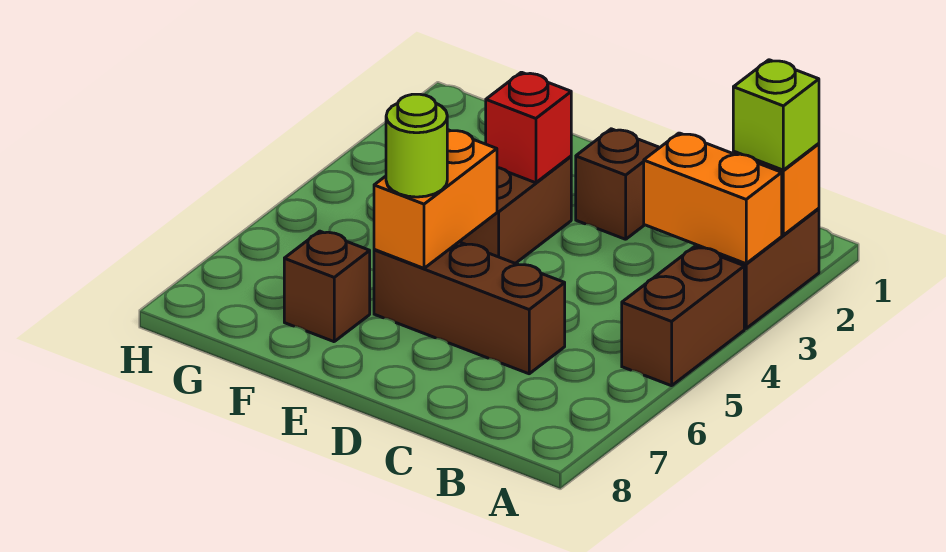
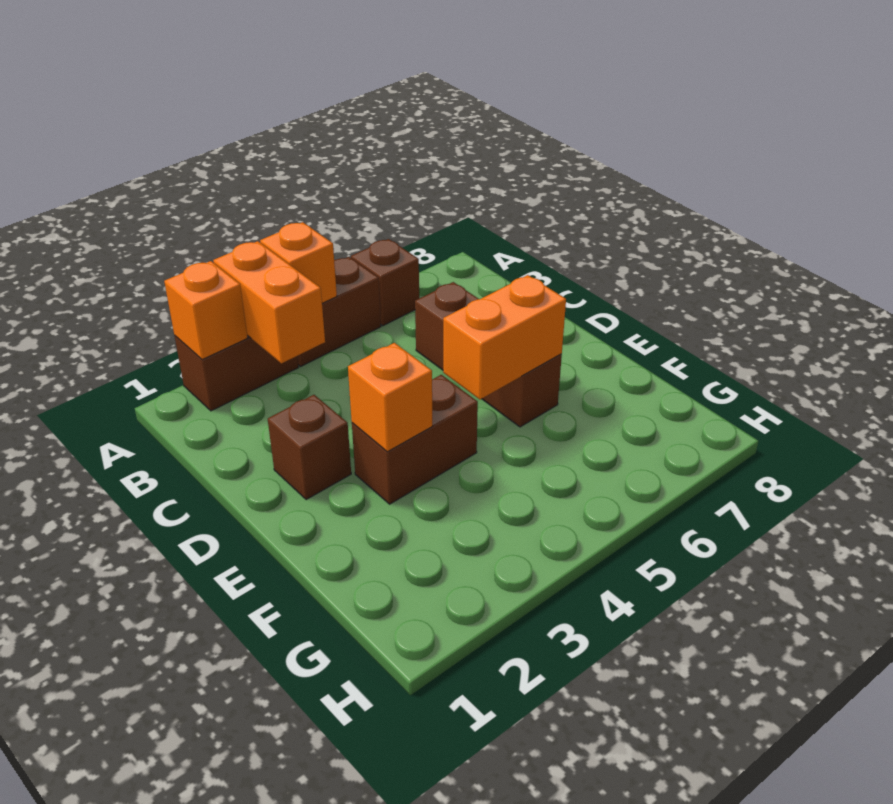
lime 1x1 brick [733,60,819,170] -> none
none -> orange 1x1 brick [260,222,337,303]
red 1x1 brick [486,72,571,183] -> orange 1x1 brick [348,343,433,452]
lime 1x1 round brick [386,94,447,197] -> none
brown 1x1 brick [284,231,370,342] -> brown 1x1 brick moved to [351,239,419,326]

